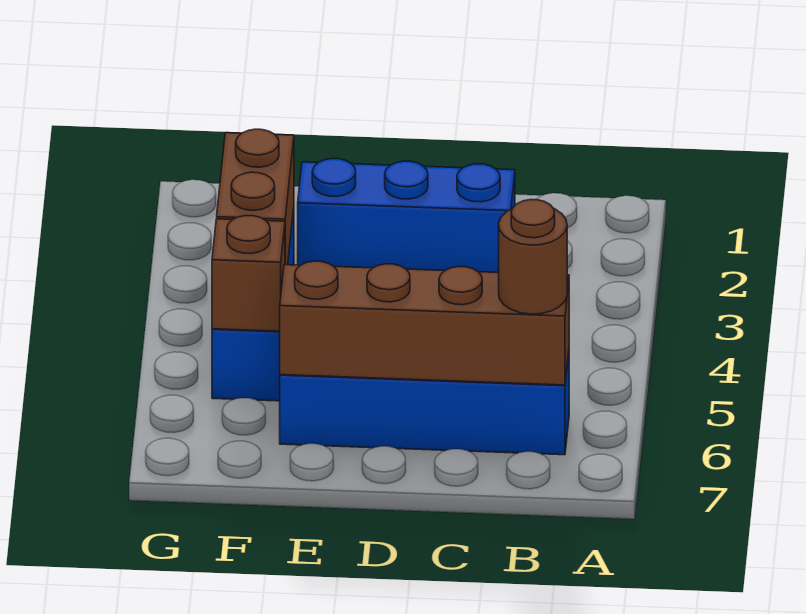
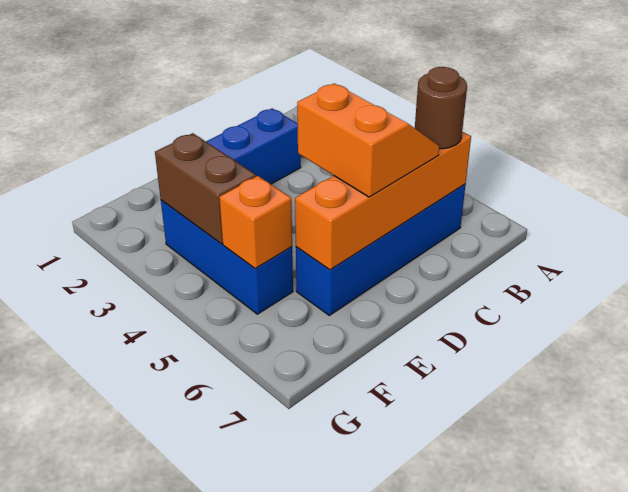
brown 1x4 brick [280,261,569,385] -> orange 1x4 brick [295,132,471,270]
none -> orange 2x2 slope [297,83,439,197]
brown 1x1 brick [212,215,285,331] -> orange 1x1 brick [219,176,292,268]

